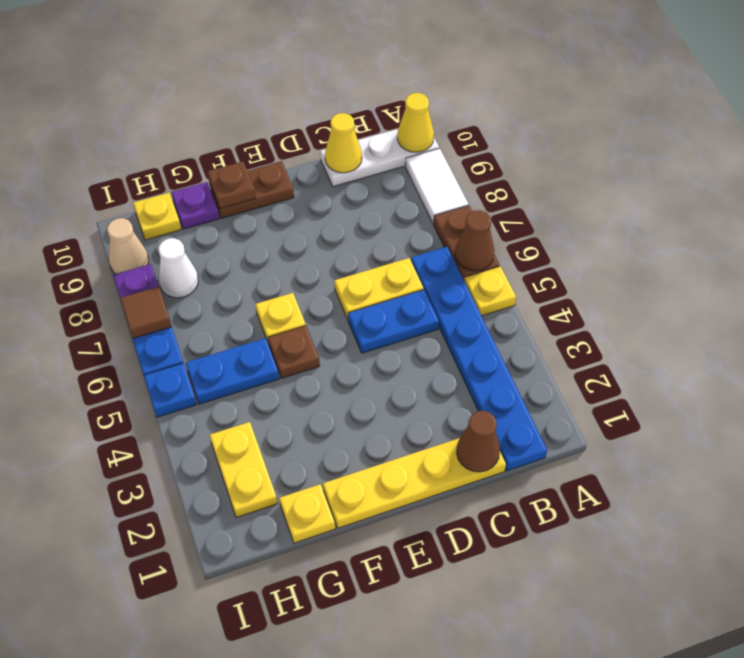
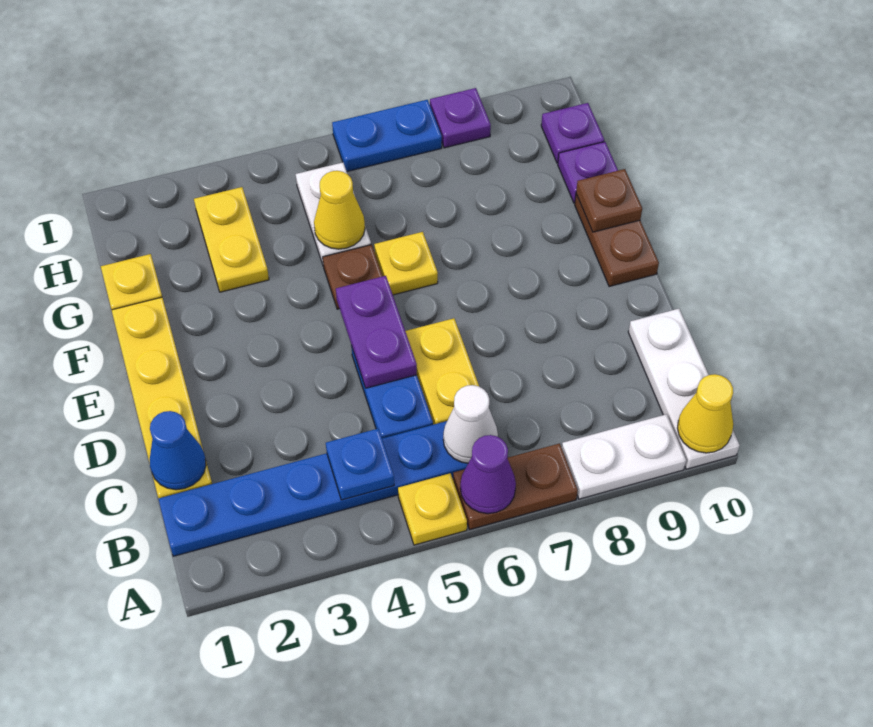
brown 1x1 cone [455,210,494,271] -> purple 1x1 cone [460,435,516,514]
white 1x2 tile [405,148,468,223] -> white 1x2 plate [562,414,686,499]
brown 1x1 cone [457,411,500,472] -> blue 1x1 cone [150,411,206,490]
yellow 1x1 cone [325,113,362,173] -> yellow 1x1 cone moved to [314,171,365,249]
none -> purple 1x2 plate [336,276,417,388]
blue 1x2 plate [186,338,279,404] -> white 1x2 plate [296,163,371,264]
yellow 1x2 plate [210,422,277,518] -> yellow 1x2 plate turned to [194,187,269,292]
white 1x1 cone [159,238,198,298] -> white 1x1 cone moved to [443,385,498,463]
yellow 1x1 plate [133,193,181,240] -> purple 1x1 plate [541,103,604,163]
blue 1x1 plate [144,363,197,417] -> blue 1x1 plate moved to [326,428,394,500]
brown 1x1 tile [120,286,172,339] -> none
tan 1x1 cone [107,218,149,274] -> none

